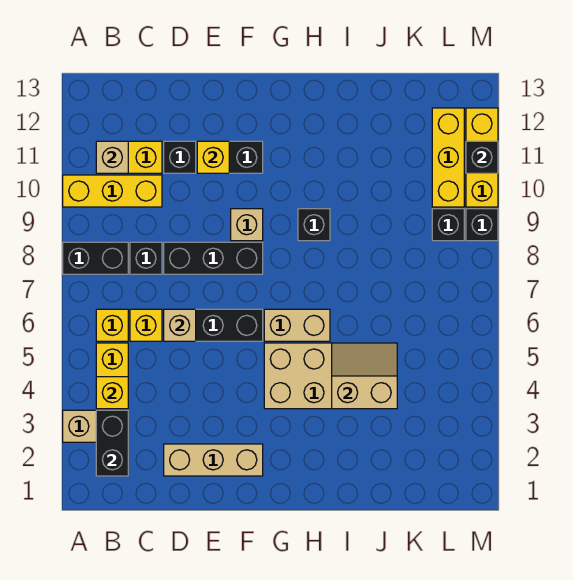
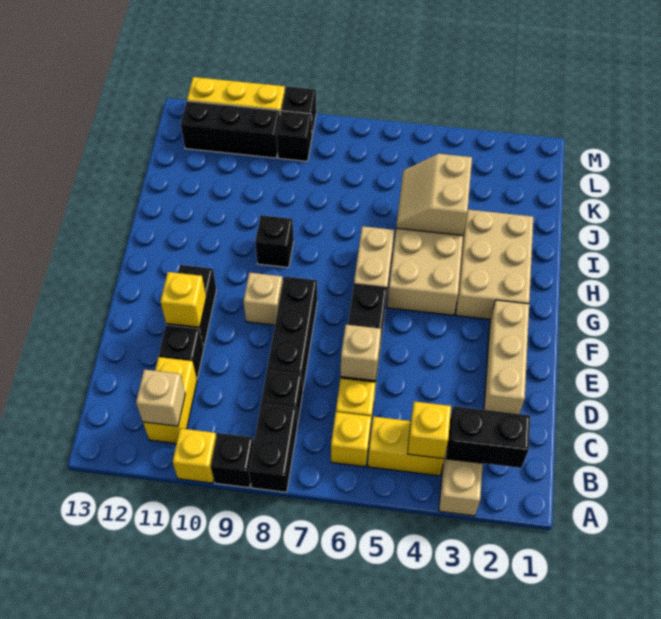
yellow 1x3 brick [63,175,162,207] -> yellow 1x1 brick [173,428,216,483]
none -> tan 2x3 brick [456,210,533,319]
yellow 1x3 brick [432,108,464,207] -> black 1x3 brick [181,101,280,158]
black 1x1 brick [466,141,498,173] -> black 1x1 brick moved to [211,433,254,488]

